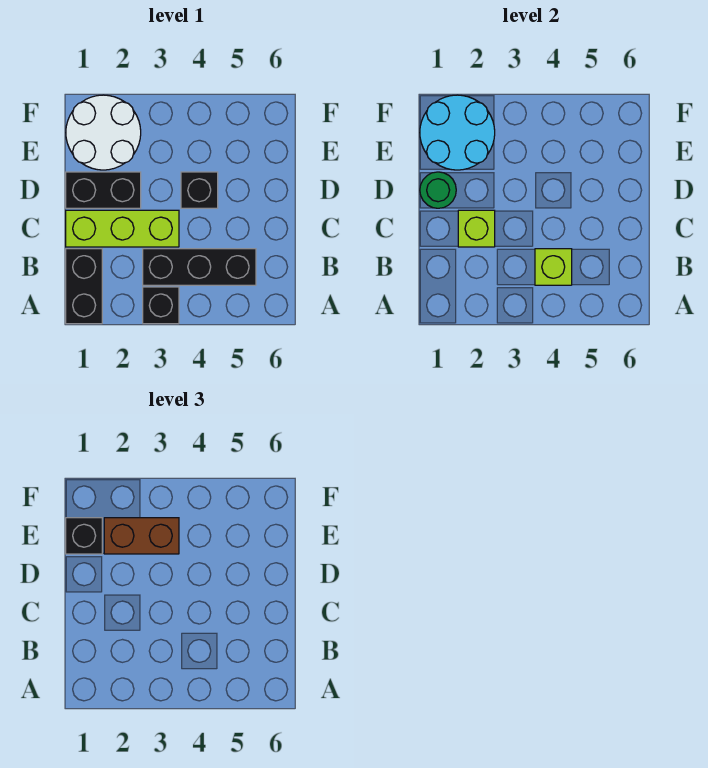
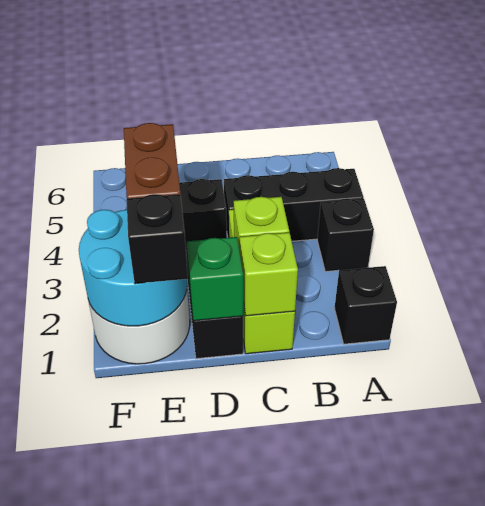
black 1x2 brick [66,249,102,324] -> black 1x1 brick [334,266,397,344]
black 1x3 brick [143,249,256,285] -> black 1x3 brick turned to [224,168,364,241]
lime 1x1 brick [535,249,572,285] -> lime 1x1 brick moved to [240,232,298,316]
green 1x1 round brick [420,172,456,208] -> green 1x1 brick [187,237,243,321]

